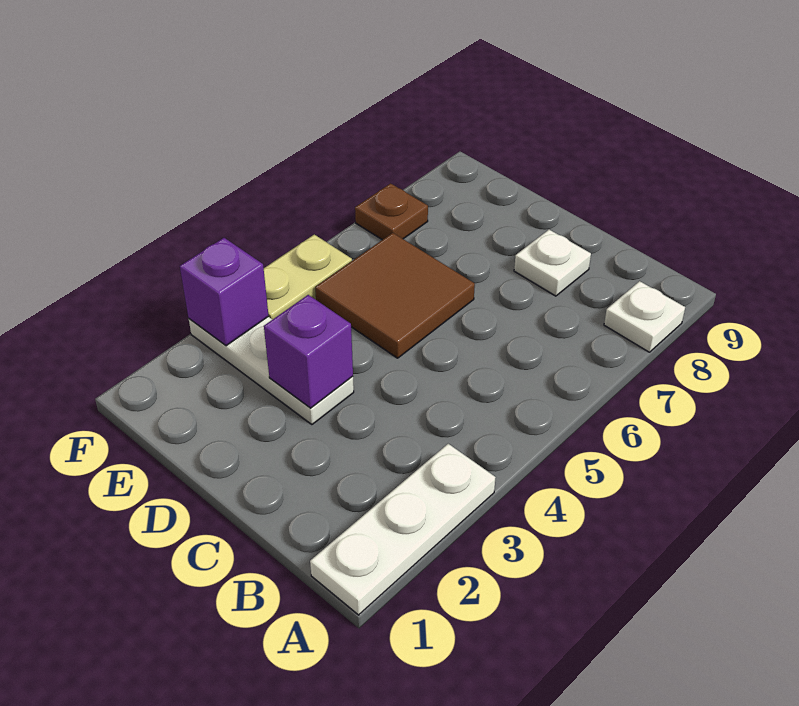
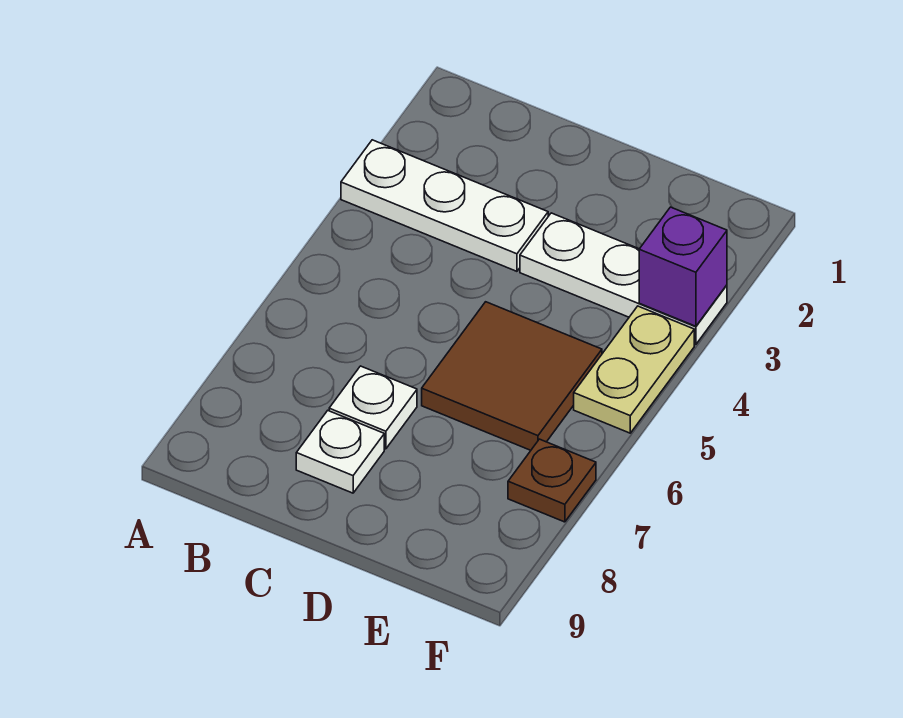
white 1x3 plate [310,444,496,615] -> white 1x3 plate turned to [341,140,548,271]
white 1x1 plate [604,281,685,352] -> white 1x1 plate moved to [329,366,417,449]
purple 1x1 brick [264,295,353,408] -> none

